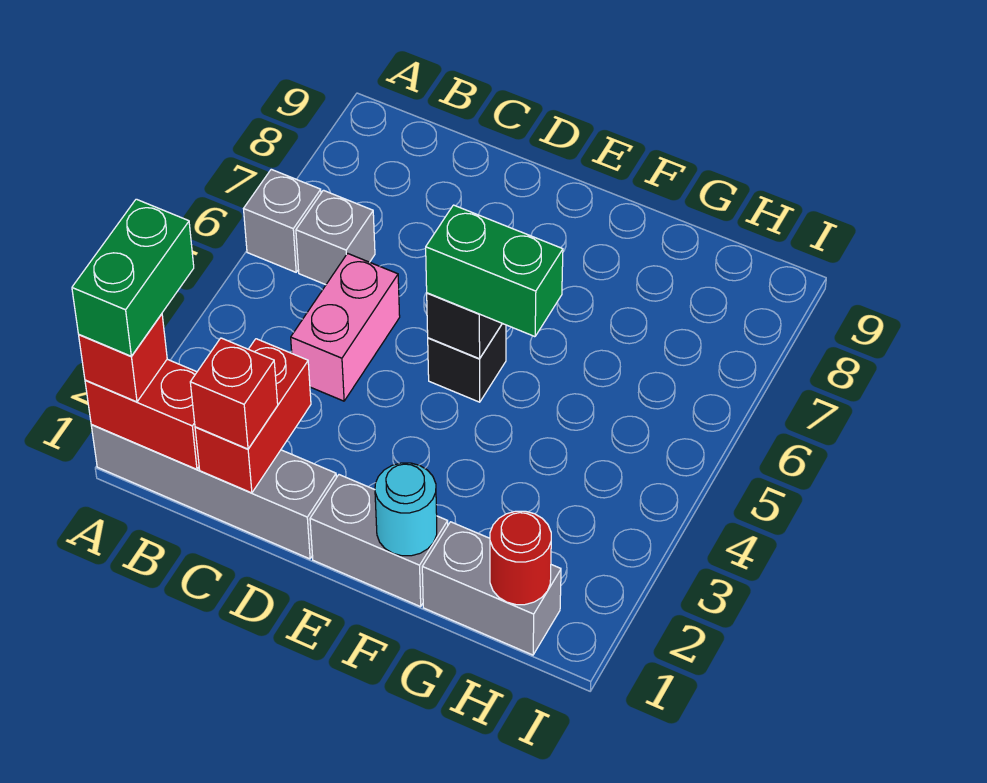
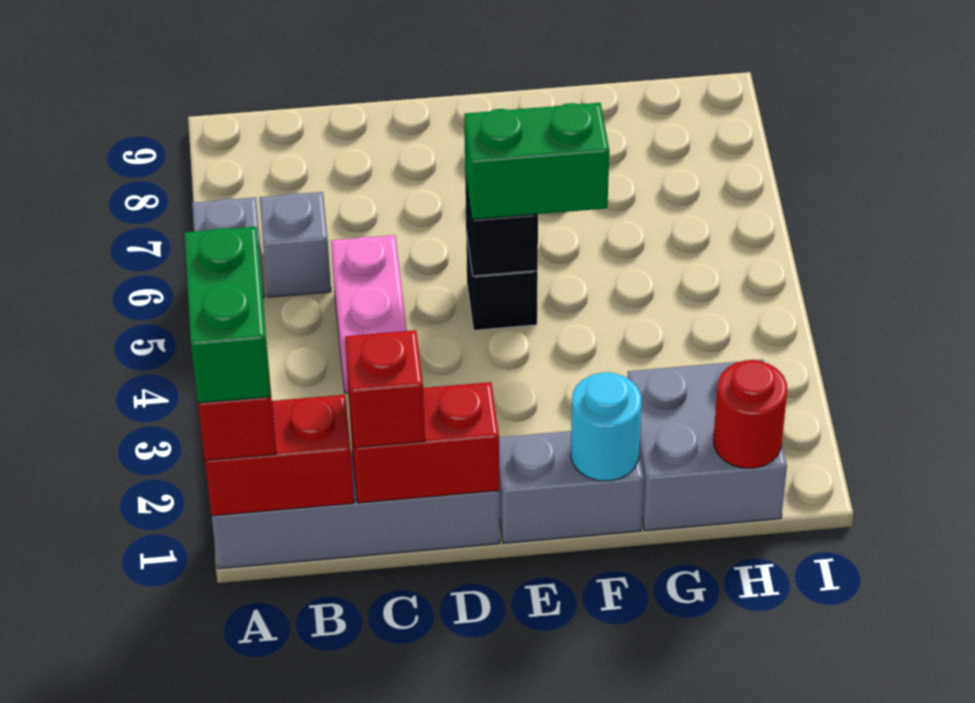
red 1x2 brick [195,339,311,493] -> red 1x2 brick turned to [349,382,499,503]
grey 1x2 brick [422,522,561,655] -> grey 2x2 brick [628,360,787,531]

